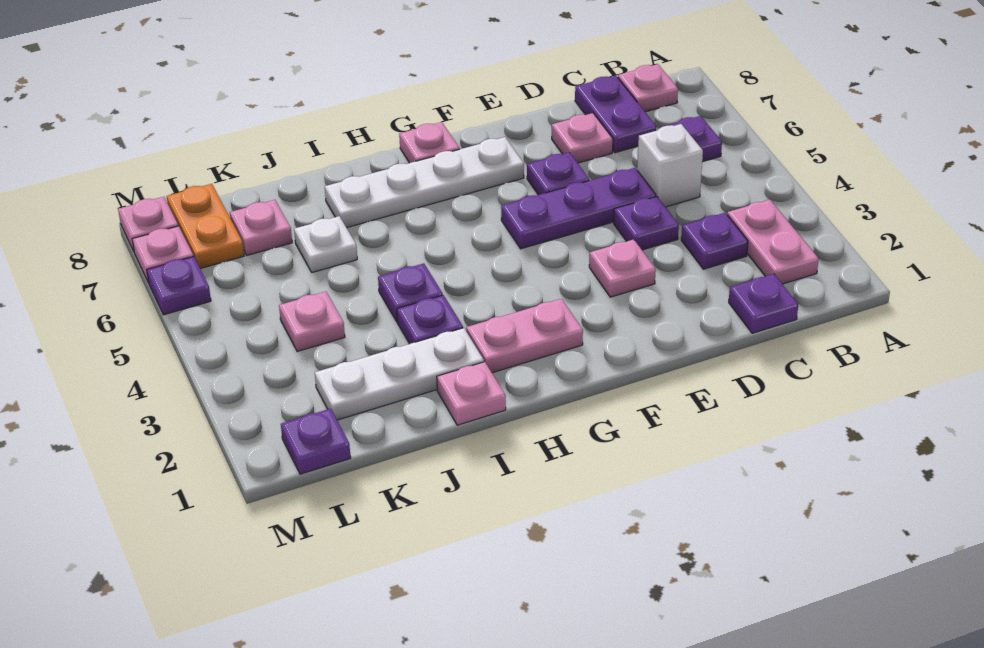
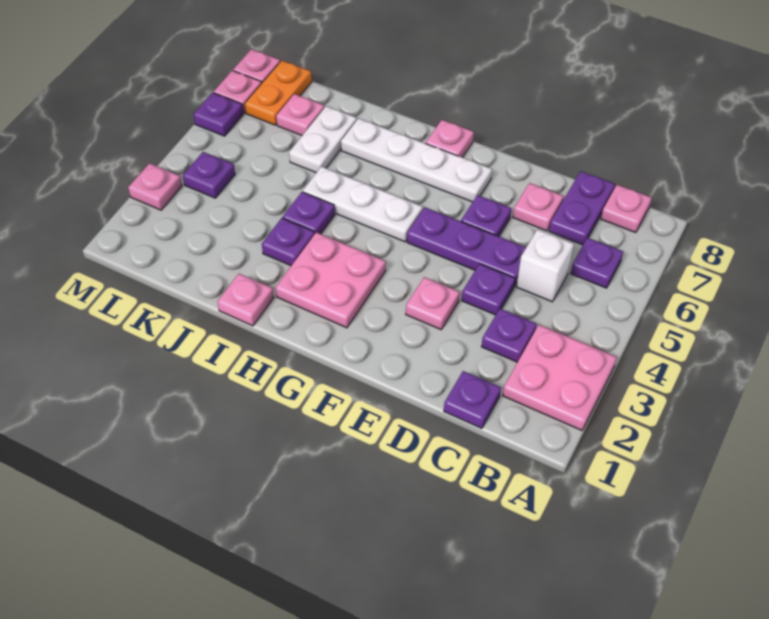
pink 1x2 plate [727,200,819,284] -> pink 2x2 plate [503,325,617,430]
pink 1x2 plate [466,299,583,373] -> pink 2x2 plate [276,232,386,328]
white 1x3 plate [315,328,484,420] -> white 1x3 plate moved to [303,167,423,242]
white 1x1 plate [294,216,357,272] -> white 1x2 plate [289,106,357,173]
pink 1x1 plate [279,292,345,352] -> pink 1x1 plate moved to [128,163,182,210]
purple 1x1 plate [281,409,351,474] -> purple 1x1 plate moved to [183,152,235,198]

